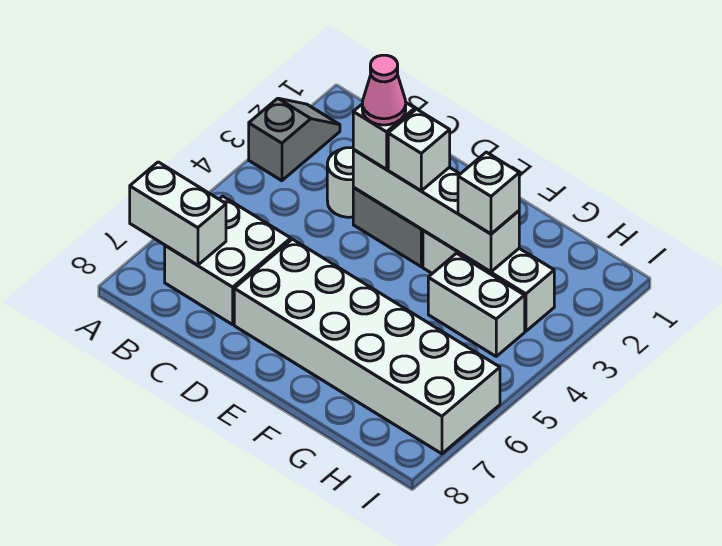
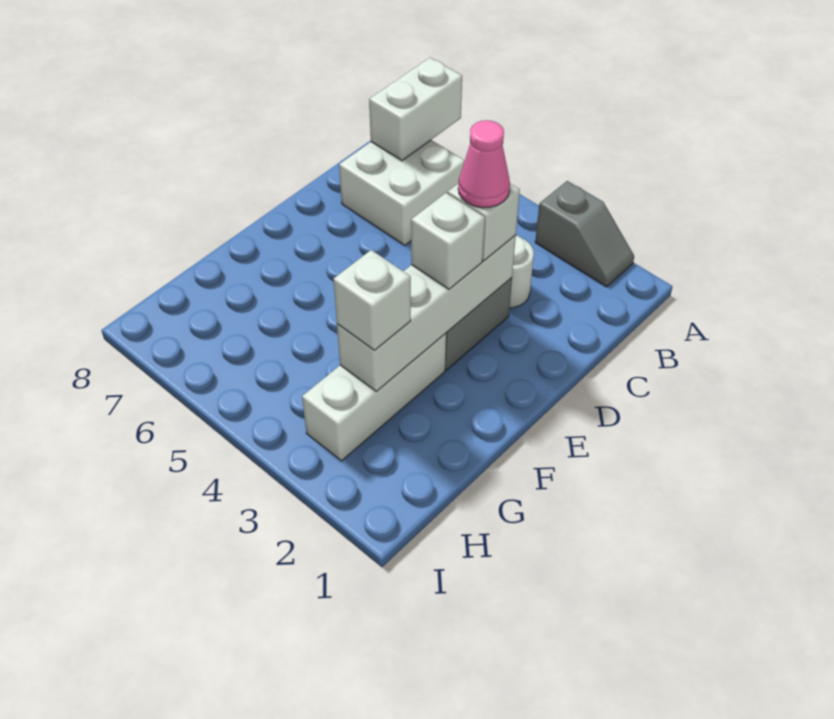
white 2x6 brick [234,239,500,454] -> none
white 1x2 brick [428,253,525,356] -> none

